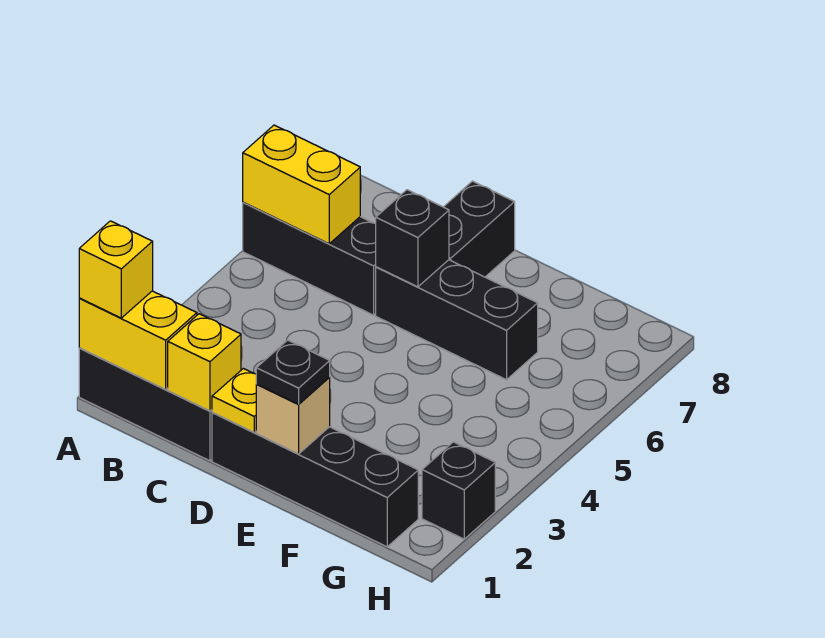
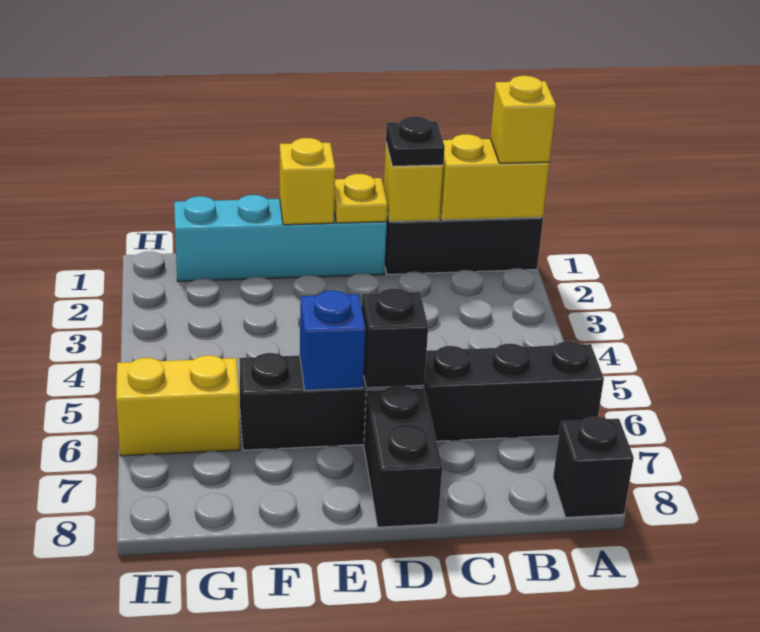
yellow 1x2 brick [243,125,360,244] -> yellow 1x2 brick moved to [116,355,240,456]
black 1x4 brick [212,413,418,547] -> cyan 1x4 brick [174,195,387,281]
tan 1x1 brick [256,377,330,454] -> yellow 1x1 brick [280,138,335,225]
black 1x1 plate [256,340,330,404] -> black 1x1 plate moved to [386,117,445,166]
none -> blue 1x1 brick [300,291,366,390]
black 1x1 brick [422,442,495,539] -> black 1x1 brick moved to [553,417,634,517]

